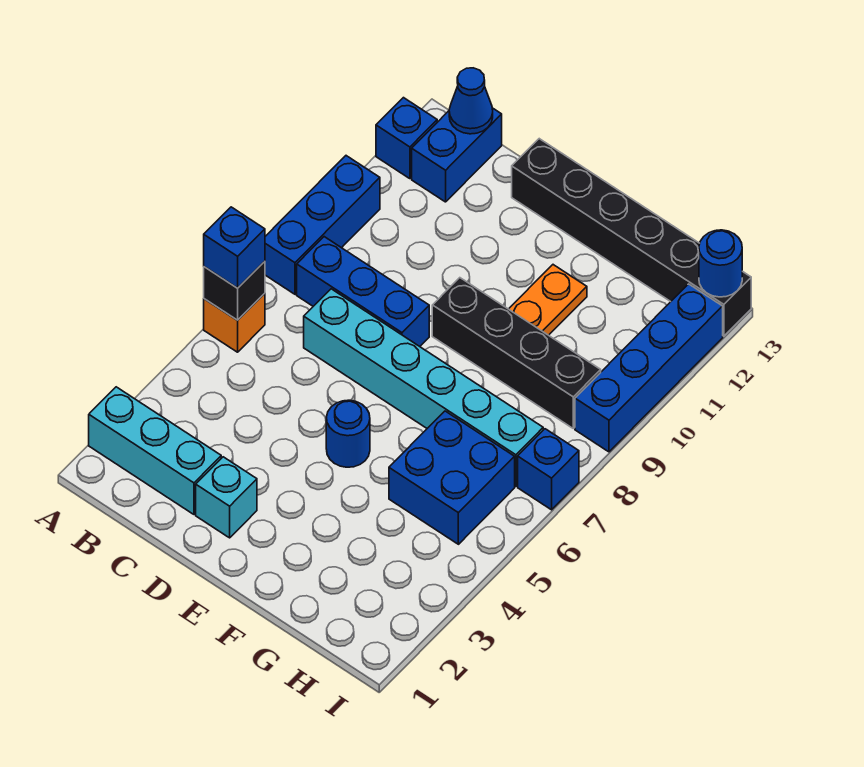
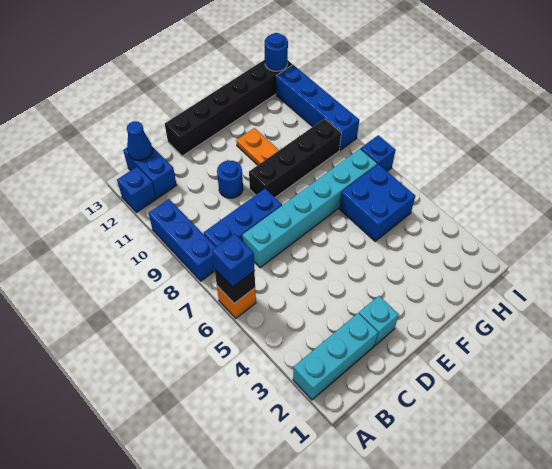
blue 1x1 round brick [326,400,370,467] -> blue 1x1 round brick moved to [217,160,243,198]

